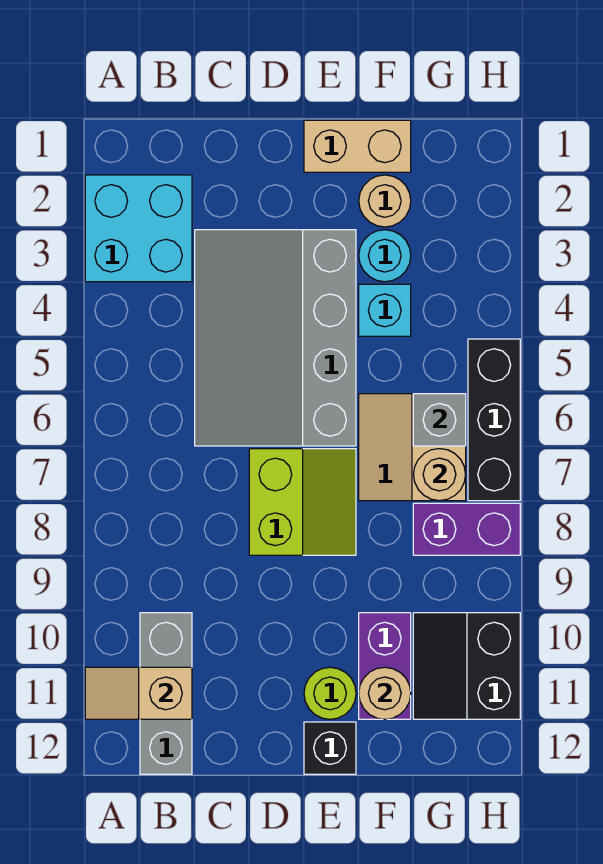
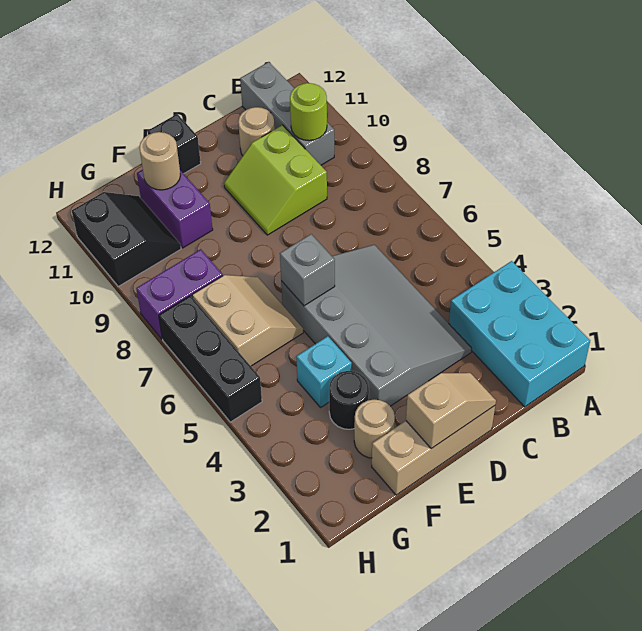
cyan 2x2 brick [85,175,192,282] -> cyan 2x3 brick [449,261,590,407]
tan 1x2 slope [85,667,192,719] -> tan 1x2 slope moved to [406,373,496,449]
lime 2x2 slope [249,449,356,555] -> lime 2x2 slope moved to [224,125,327,235]
tan 1x2 brick [304,120,411,172] -> tan 1x3 brick [372,406,495,495]
lime 1x1 round brick [304,667,356,719] -> lime 1x1 round brick moved to [290,83,327,141]
cyan 1x1 round brick [359,230,411,282] -> black 1x1 round brick [329,371,369,429]
grey 1x1 brick [413,394,466,446] -> grey 1x1 brick moved to [280,234,335,306]
tan 1x1 round brick [413,449,466,501] -> tan 1x1 round brick moved to [238,107,275,156]

